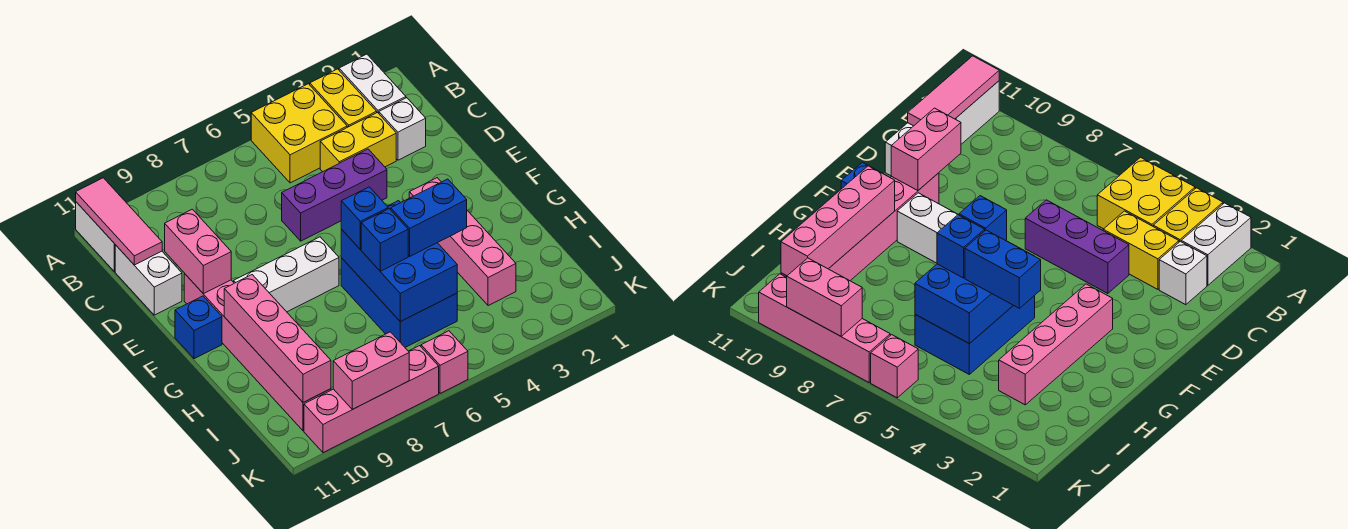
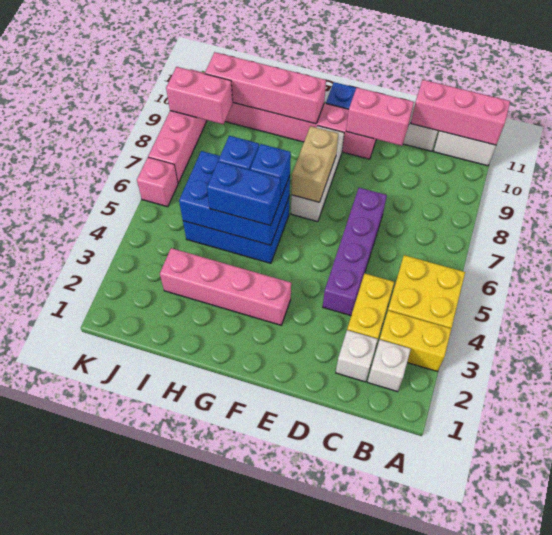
white 1x2 brick [339,54,406,113] -> white 1x1 brick [368,340,411,392]
pink 1x3 tile [76,178,162,265] -> pink 1x3 brick [411,80,510,145]
purple 1x3 brick [282,149,387,241] -> purple 1x4 brick [323,188,387,315]
none -> tan 1x2 brick [291,126,338,202]
blue 1x2 brick [391,179,467,256] -> blue 1x2 brick turned to [207,162,280,226]
pink 1x2 brick [333,332,409,409] -> pink 1x2 brick turned to [166,67,233,124]

